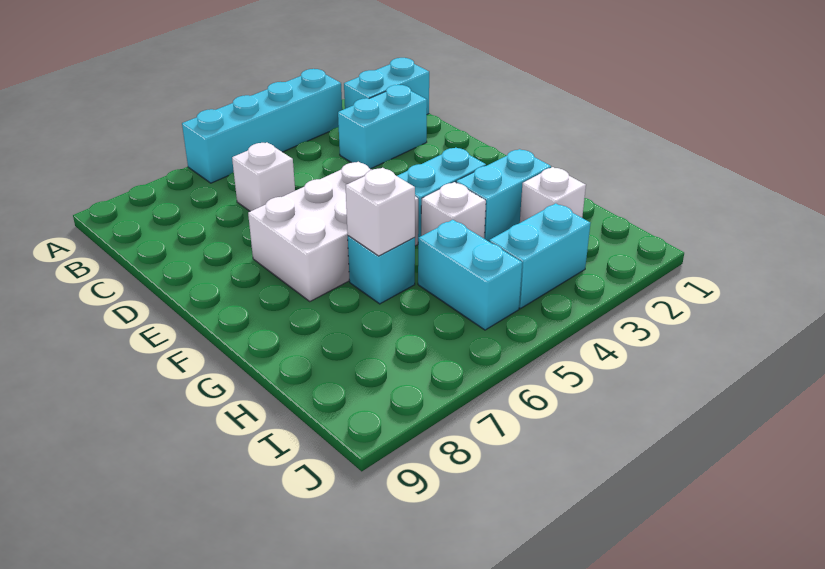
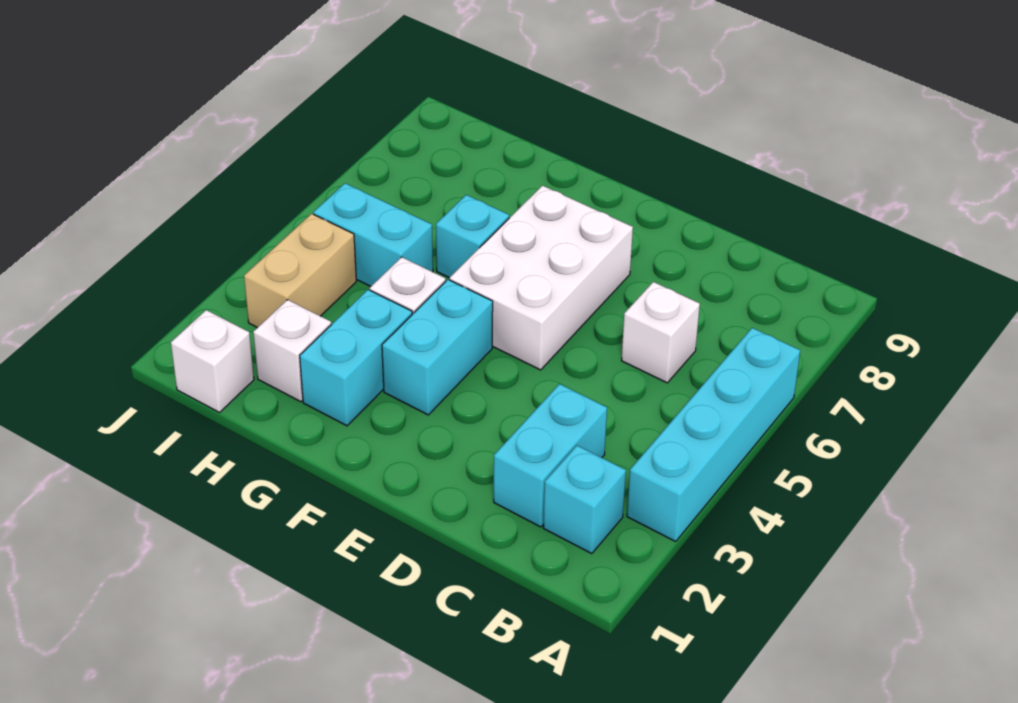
cyan 1x2 brick [344,58,429,114] -> cyan 1x1 brick [543,446,626,554]
white 1x1 brick [346,168,415,256] -> white 1x1 brick moved to [171,310,254,412]
cyan 1x2 brick [489,203,590,309] -> tan 1x2 brick [244,214,356,328]

